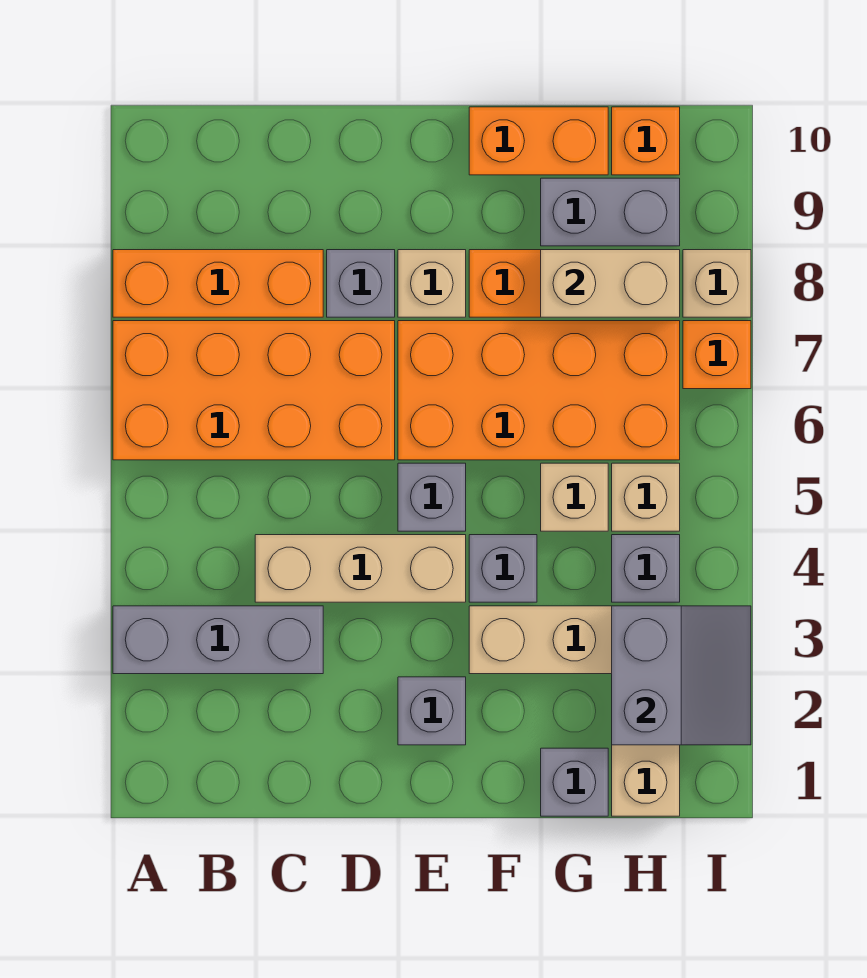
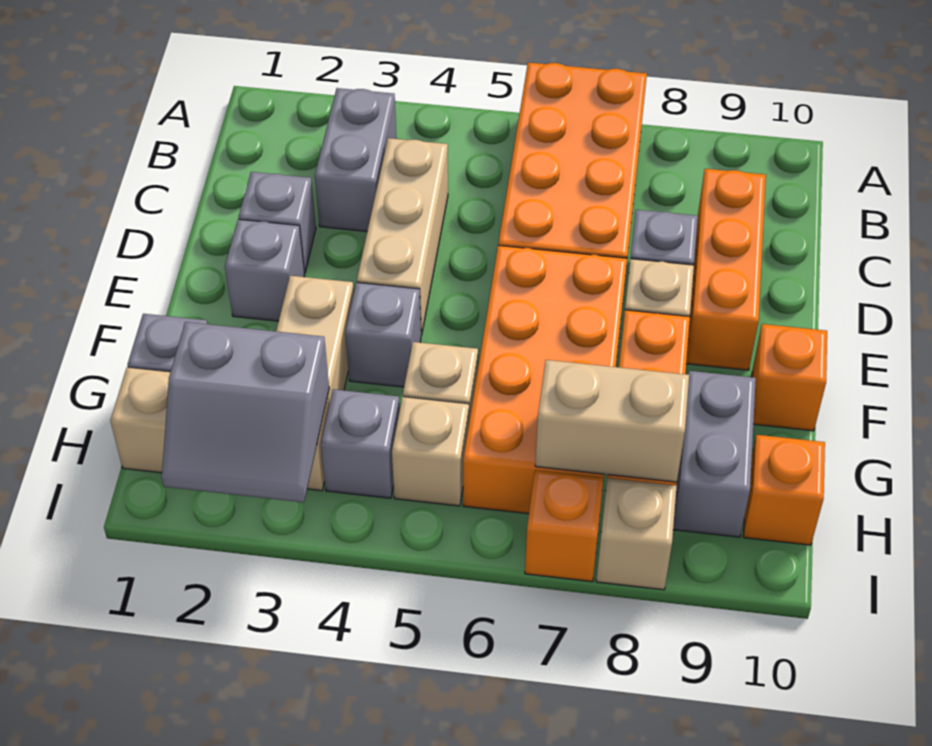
grey 1x3 brick [113,606,323,674] -> grey 1x2 brick [315,88,397,231]
orange 1x3 brick [113,250,323,317] -> orange 1x3 brick moved to [686,169,766,370]
grey 1x1 brick [398,463,466,531] -> grey 1x1 brick moved to [239,172,316,274]
orange 1x2 brick [469,107,608,175] -> orange 1x1 brick [752,324,827,431]
tan 1x2 brick [541,250,680,317] -> tan 1x2 brick turned to [535,360,689,482]

